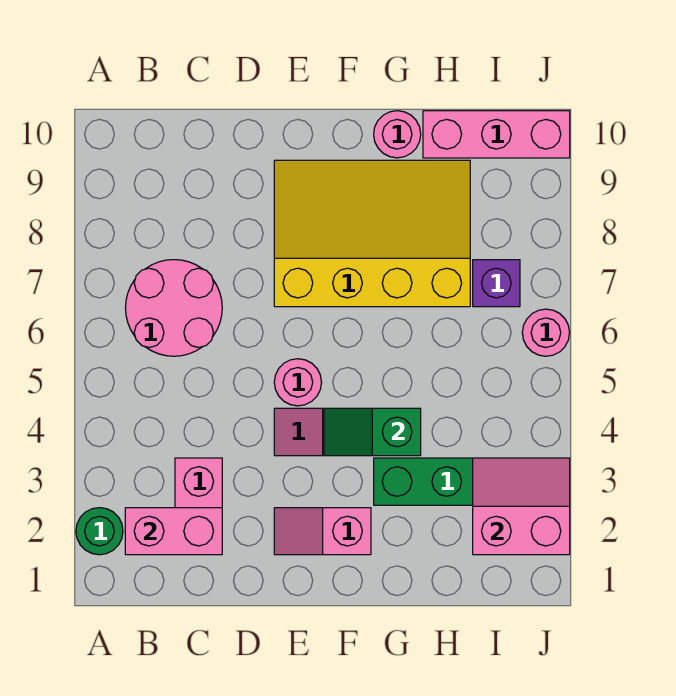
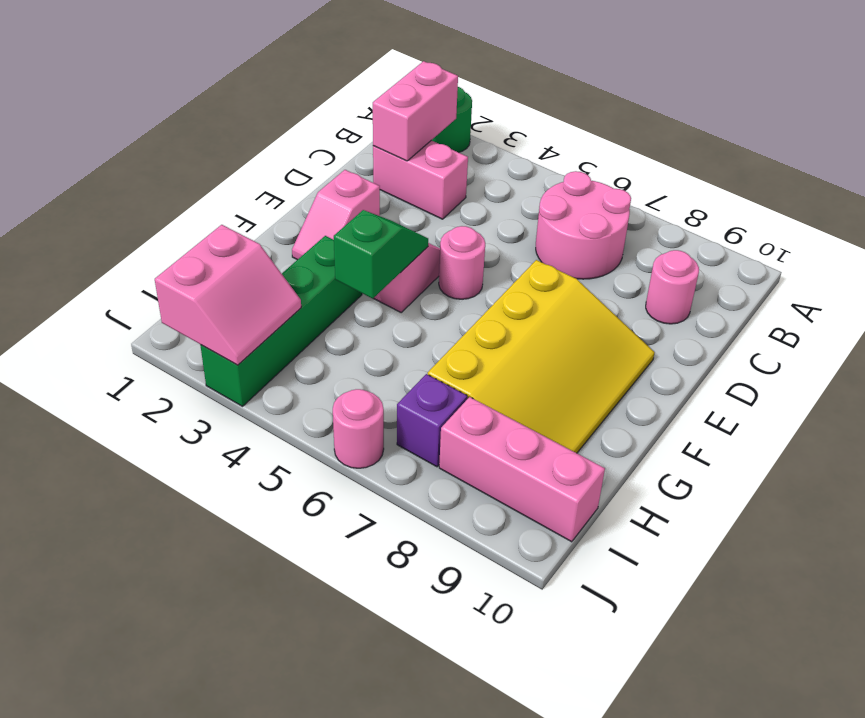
pink 1x2 slope [274,508,371,555] -> pink 1x2 slope turned to [292,170,380,260]
pink 1x1 round brick [374,111,421,158] -> pink 1x1 round brick moved to [646,250,699,324]
pink 1x3 brick [423,111,570,158] -> pink 1x3 brick turned to [439,397,605,542]

